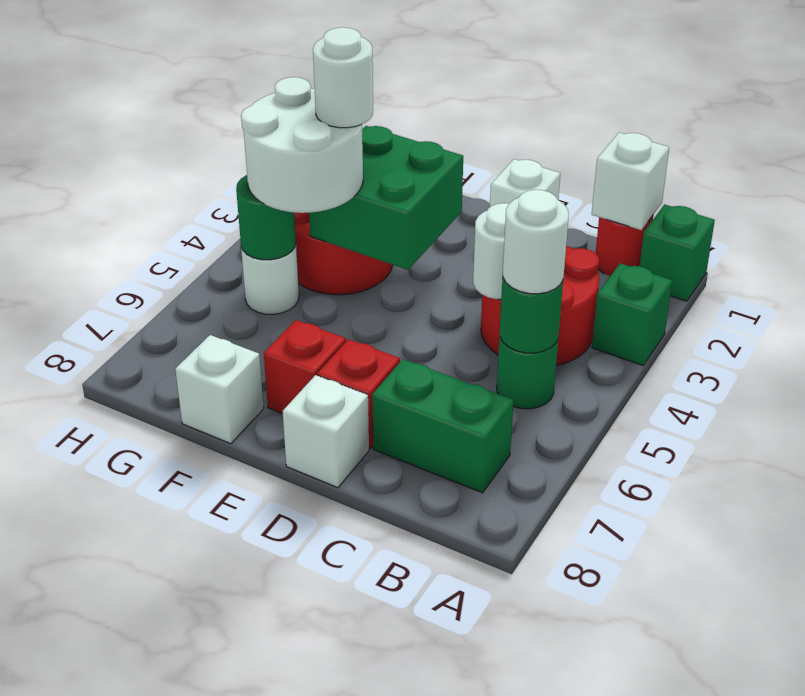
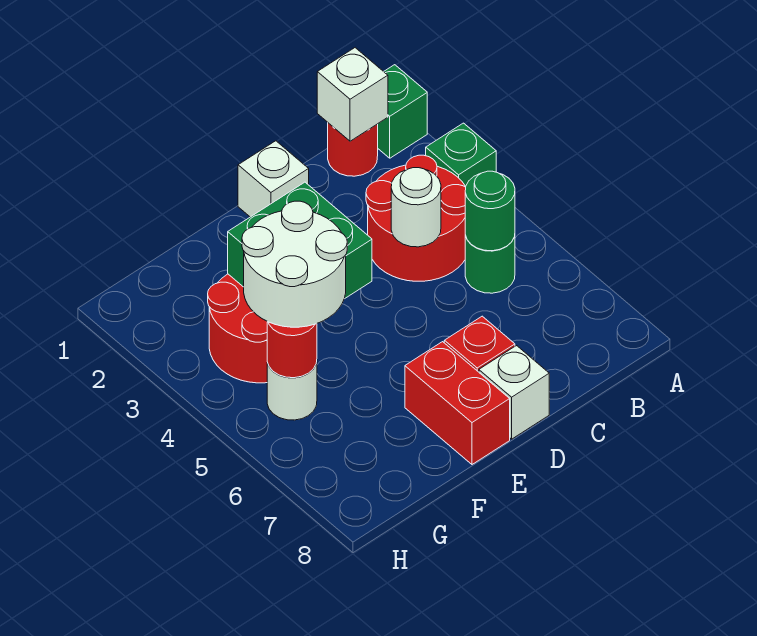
white 1x1 round brick [503,190,569,294] -> none
green 1x2 brick [372,359,514,493] -> none
red 1x1 brick [264,320,346,414] -> red 1x2 brick [405,342,510,464]
white 1x1 round brick [313,27,373,128] -> none
white 1x1 brick [175,335,264,444] -> none
green 1x1 round brick [236,175,296,260] -> red 1x1 round brick [267,322,317,378]

